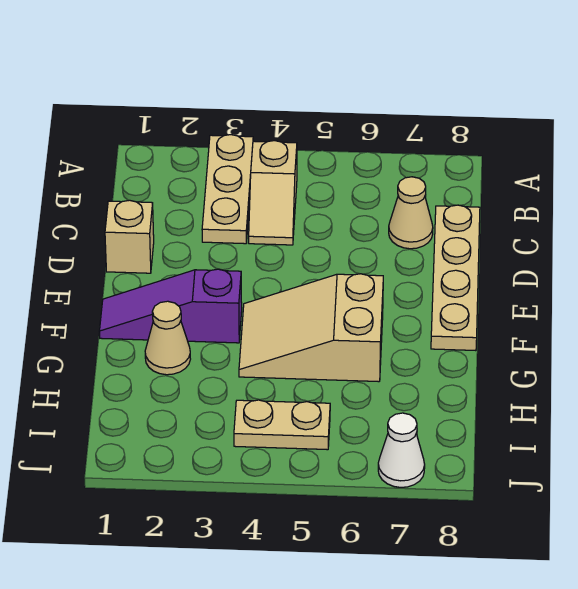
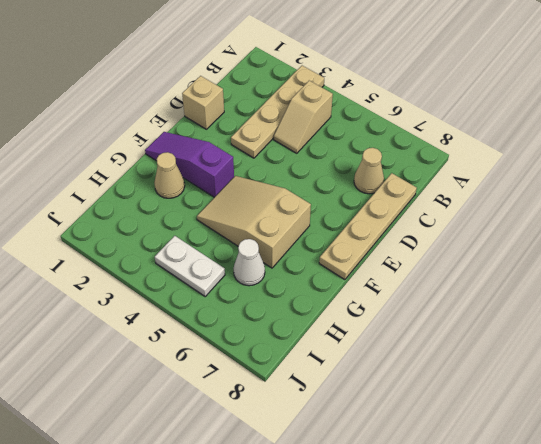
tan 1x3 plate [202,135,253,244] -> tan 1x4 plate [231,66,324,158]
tan 1x2 plate [234,400,330,450] -> white 1x2 plate [155,236,225,296]
white 1x1 cone [378,413,425,487] -> white 1x1 cone moved to [233,239,265,286]

